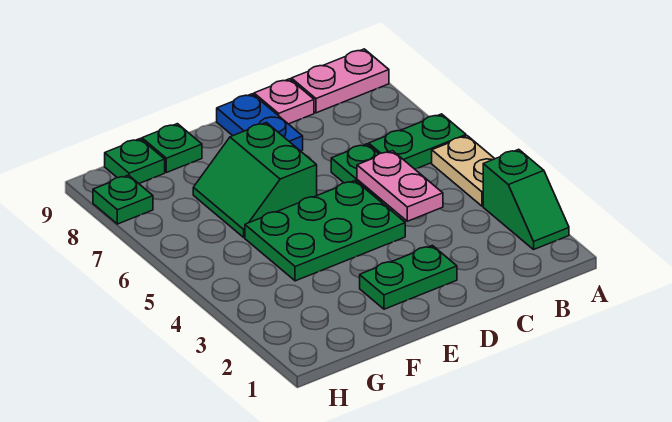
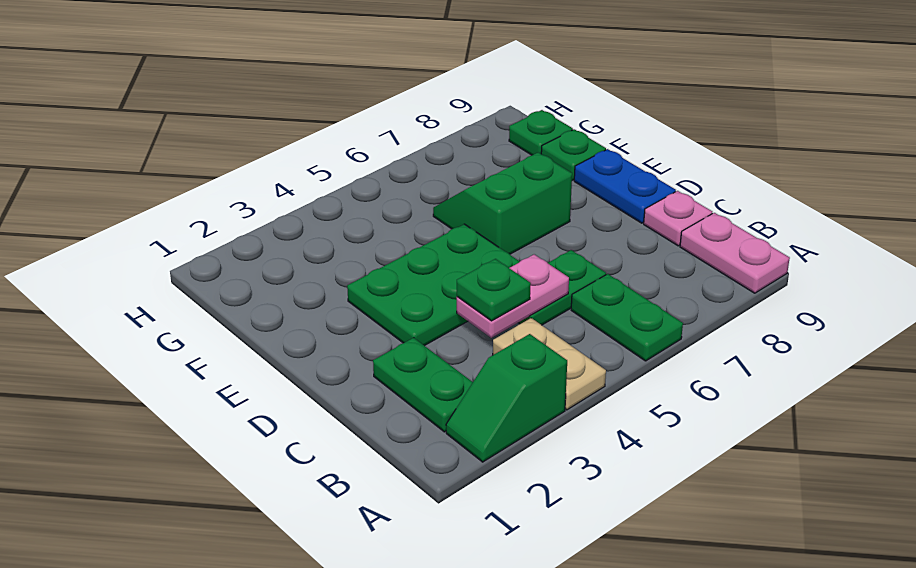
tan 1x2 plate [432,136,495,206] -> tan 1x2 plate turned to [493,318,606,410]
green 1x2 plate [360,245,457,309] -> green 1x2 plate moved to [373,338,473,432]
green 2x3 plate [245,181,405,281] -> green 2x3 plate turned to [347,224,520,346]
blue 1x2 plate [217,94,303,151] -> blue 1x2 plate turned to [574,149,676,223]
green 1x1 plate [93,175,153,224] -> green 1x1 plate moved to [457,259,531,321]

